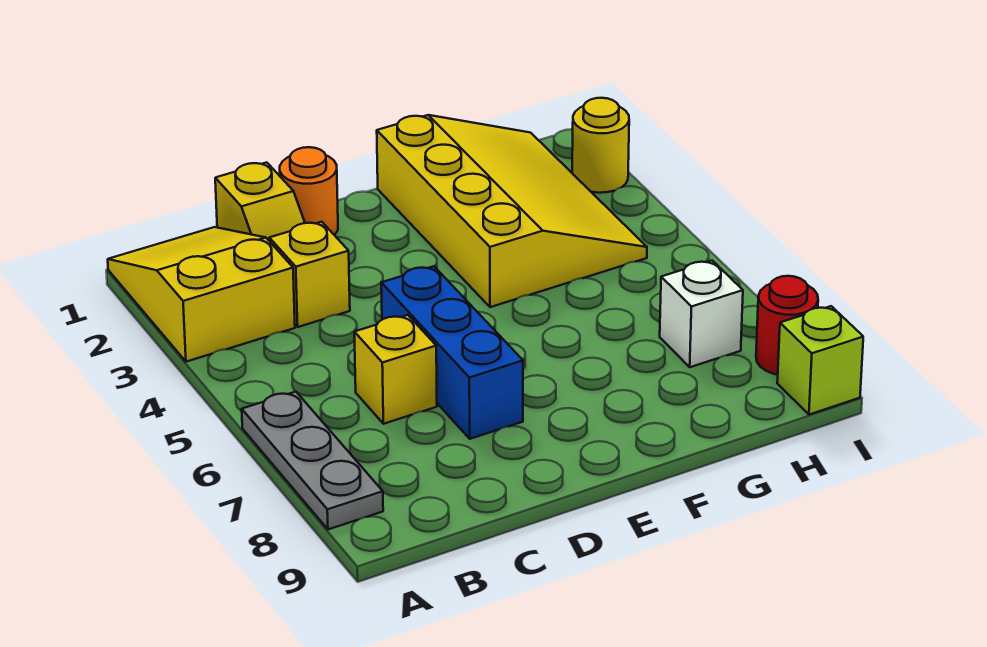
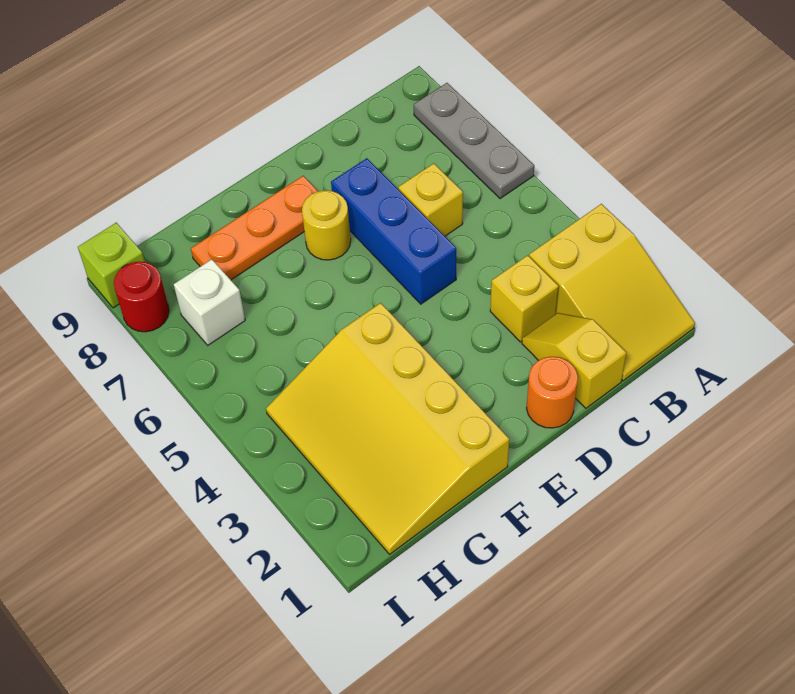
none -> orange 1x3 plate [191,176,318,280]
yellow 1x1 round brick [572,98,629,193] -> yellow 1x1 round brick moved to [302,190,351,260]

